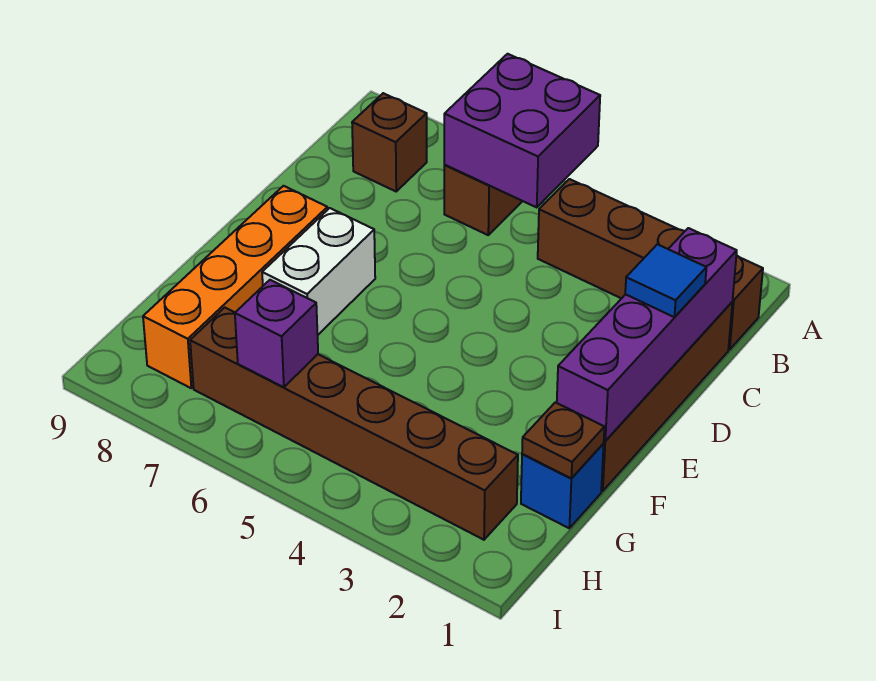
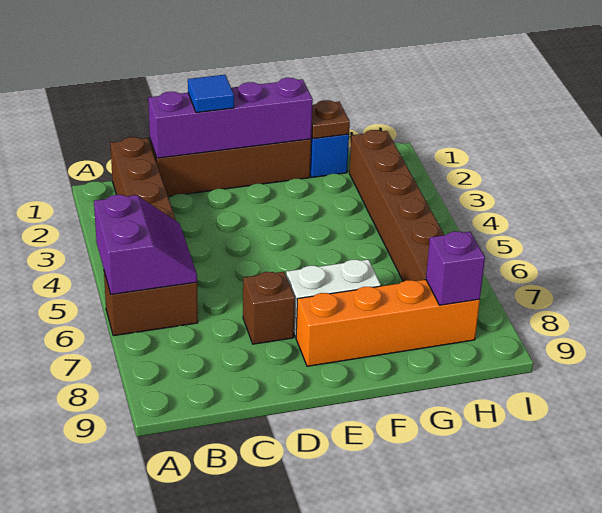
purple 2x2 brick [444,54,600,207] -> purple 2x2 slope [94,195,197,295]
brown 1x1 brick [352,93,427,191] -> brown 1x1 brick moved to [243,272,295,344]
purple 1x1 brick [235,280,318,387] -> purple 1x1 brick moved to [426,231,485,305]

